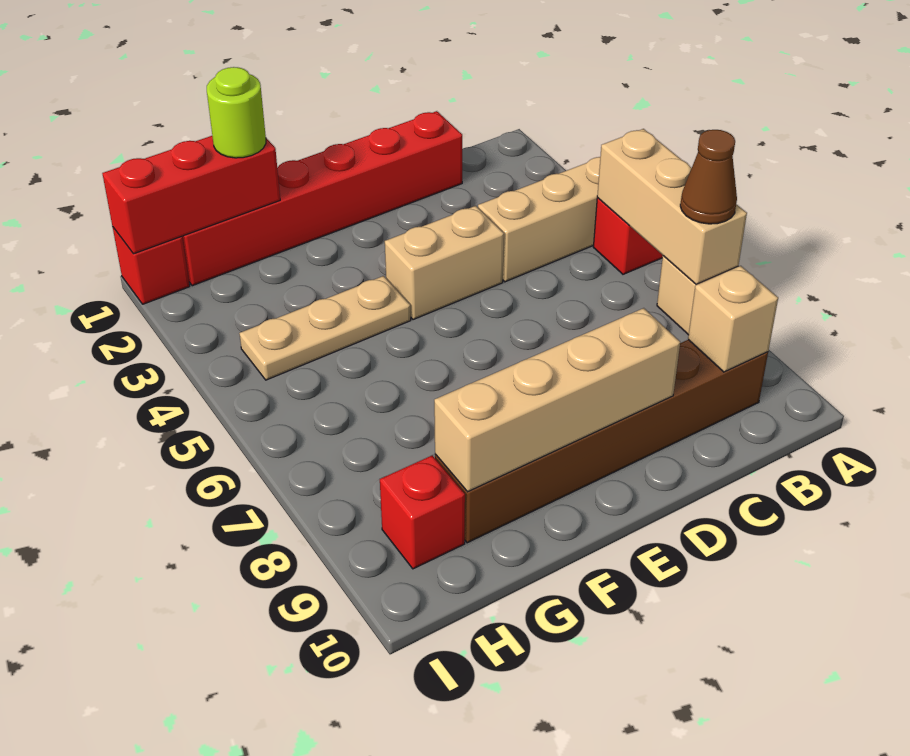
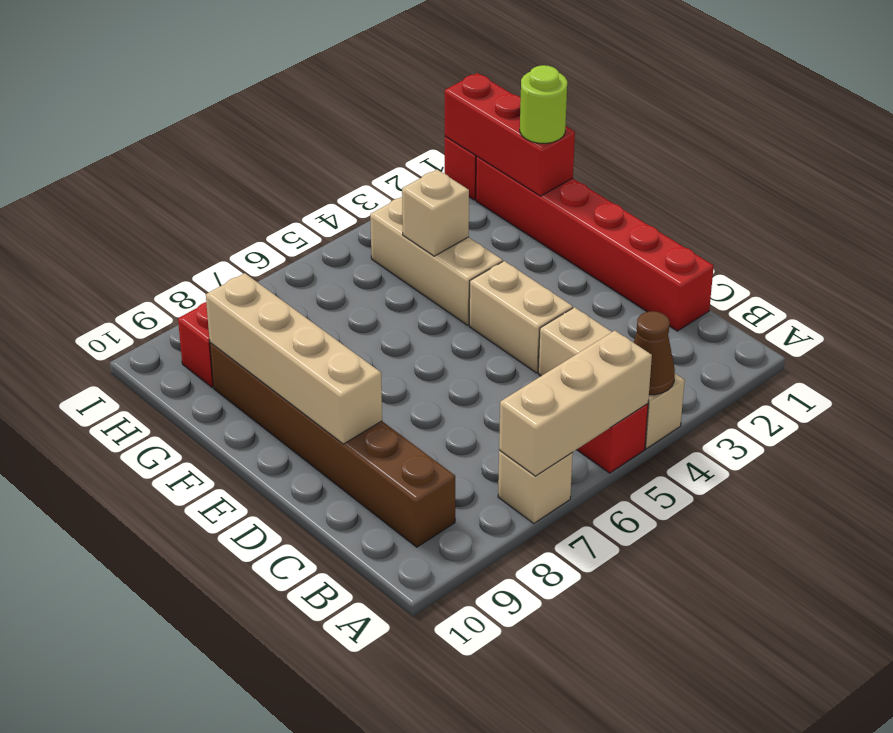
brown 1x1 cone [680,130,737,224] -> brown 1x1 cone moved to [633,311,675,395]
tan 1x1 brick [688,266,778,372] -> tan 1x1 brick moved to [402,170,469,256]
tan 1x3 plate [239,276,411,380] -> tan 1x3 brick [370,197,503,325]

